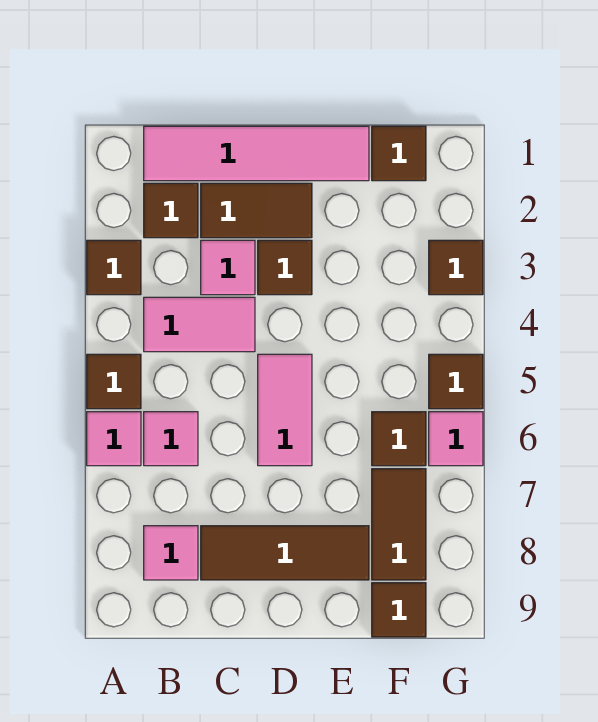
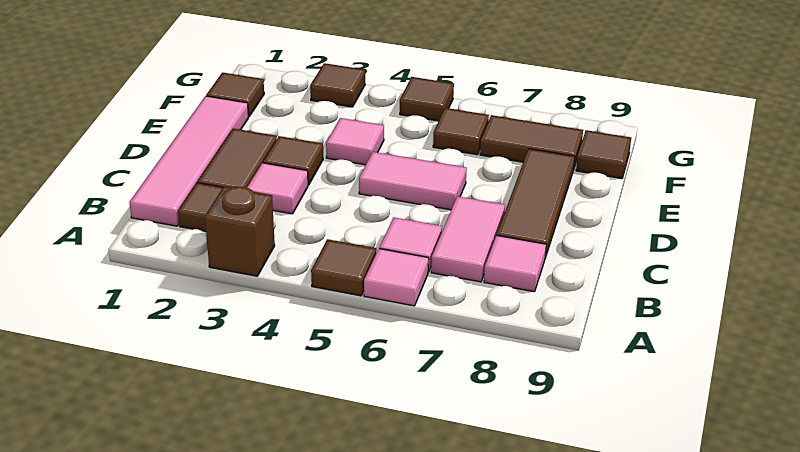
brown 1x1 tile [87,240,141,295] -> brown 1x1 brick [205,187,275,276]
pink 1x2 tile [144,297,255,352] -> pink 1x2 tile moved to [431,196,505,282]
pink 1x1 tile [429,412,483,466] -> pink 1x1 tile moved to [326,118,384,165]

